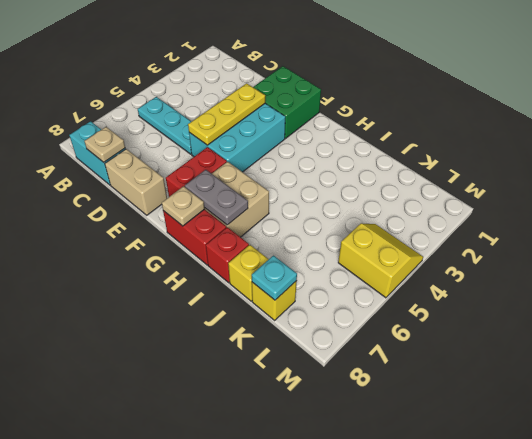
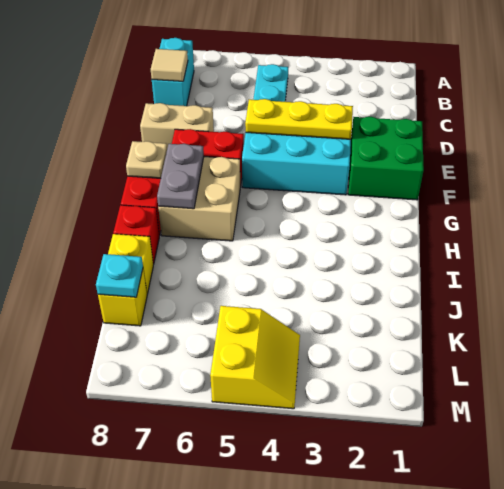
tan 1x1 plate [84,127,125,162] -> tan 1x1 tile [151,49,188,81]
tan 1x2 brick [105,149,167,215] -> tan 1x2 brick turned to [140,103,214,148]

